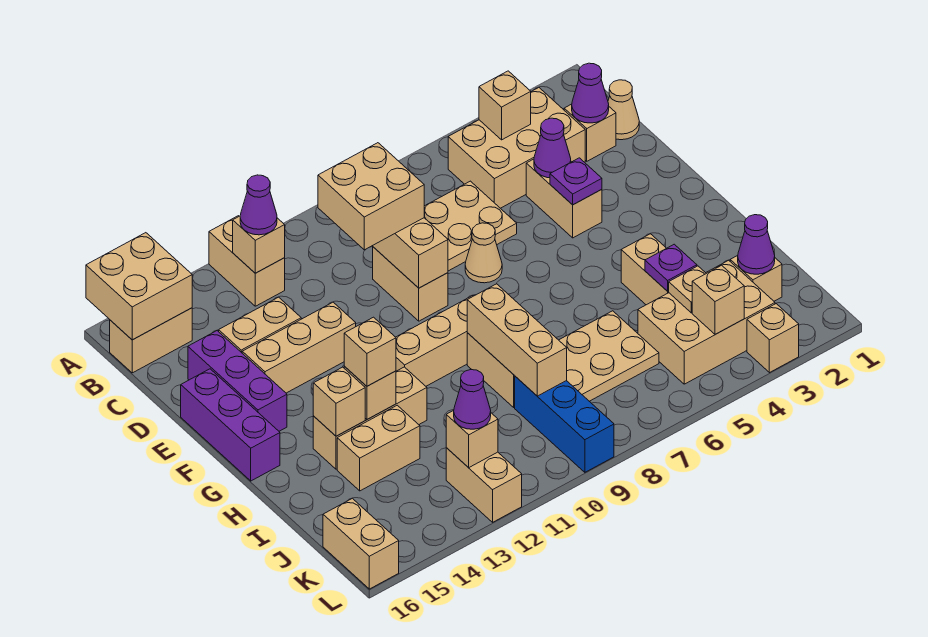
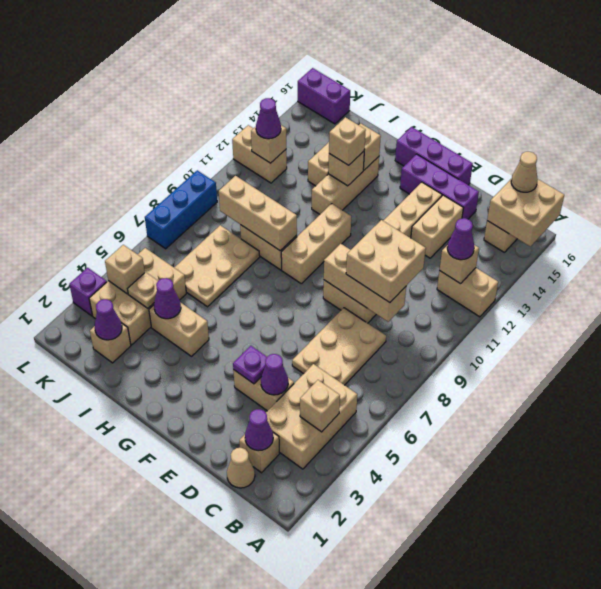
tan 1x1 cone [465,223,502,283] -> tan 1x1 cone moved to [511,152,538,192]
purple 1x1 plate [645,244,697,291] -> purple 1x1 cone [154,278,181,319]
blue 1x3 brick [515,376,614,472] -> blue 1x3 brick turned to [145,170,217,249]
tan 1x2 brick [323,498,399,589] -> purple 1x2 brick [298,68,350,124]
tan 1x1 brick [747,304,799,373] -> purple 1x1 brick [69,268,107,316]

